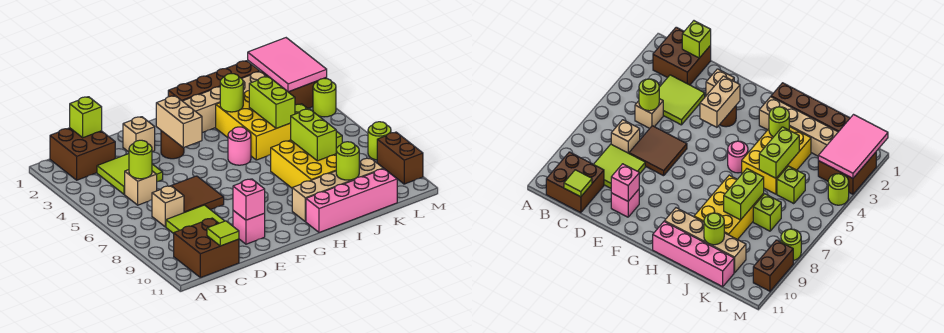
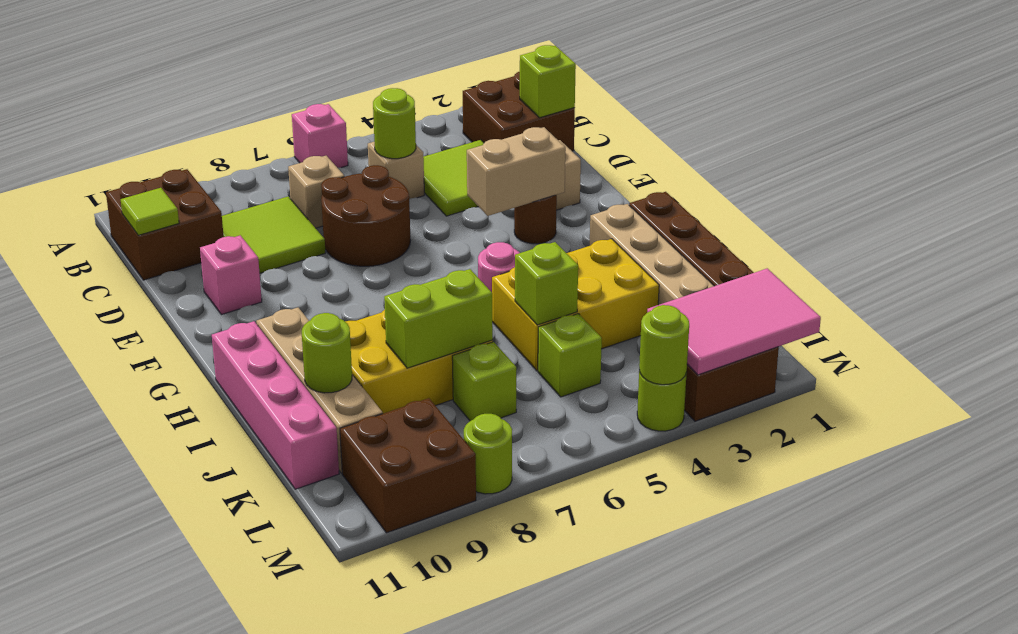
brown 2x2 tile [171,176,224,213] -> brown 2x2 round brick [321,165,411,266]
pink 1x1 brick [233,179,265,220] -> pink 1x1 brick moved to [292,104,348,168]
lime 1x1 round brick [220,74,243,112] -> lime 1x1 round brick moved to [639,305,689,385]
lime 1x2 brick [249,77,295,128] -> lime 1x1 brick [515,242,578,325]
brown 1x2 brick [377,132,423,184] -> brown 2x2 brick [340,398,476,533]

